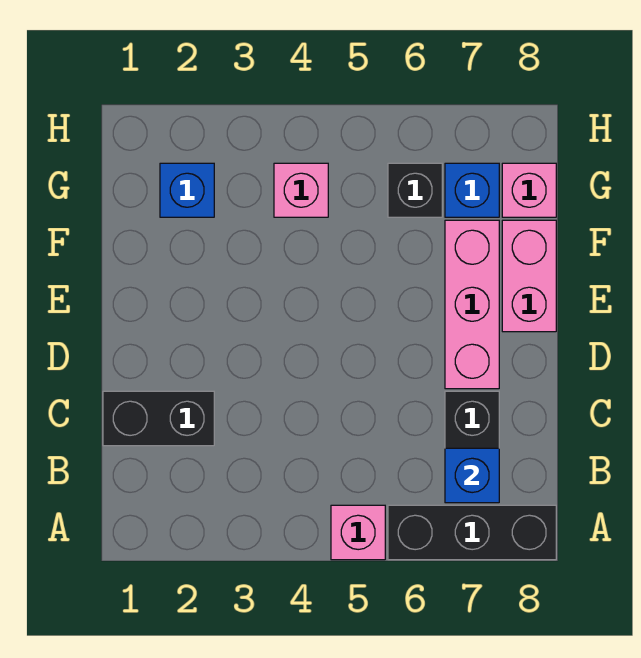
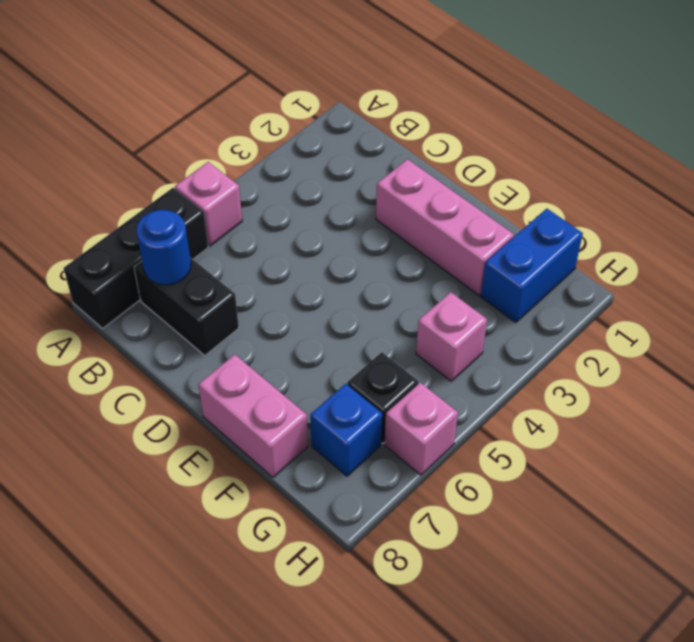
blue 1x1 brick [445,448,499,503] -> blue 1x1 round brick [137,210,191,285]
black 1x2 brick [103,391,214,446] -> none
pink 1x3 brick [445,220,499,389] -> pink 1x3 brick moved to [376,159,514,295]
blue 1x1 brick [160,163,214,217] -> blue 1x2 brick [481,209,583,323]
pink 1x1 brick [502,163,556,217] -> pink 1x1 brick moved to [385,383,458,475]

